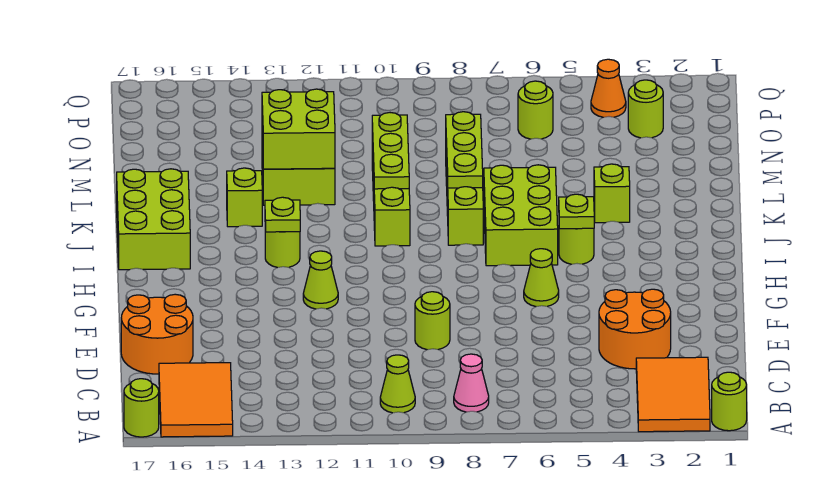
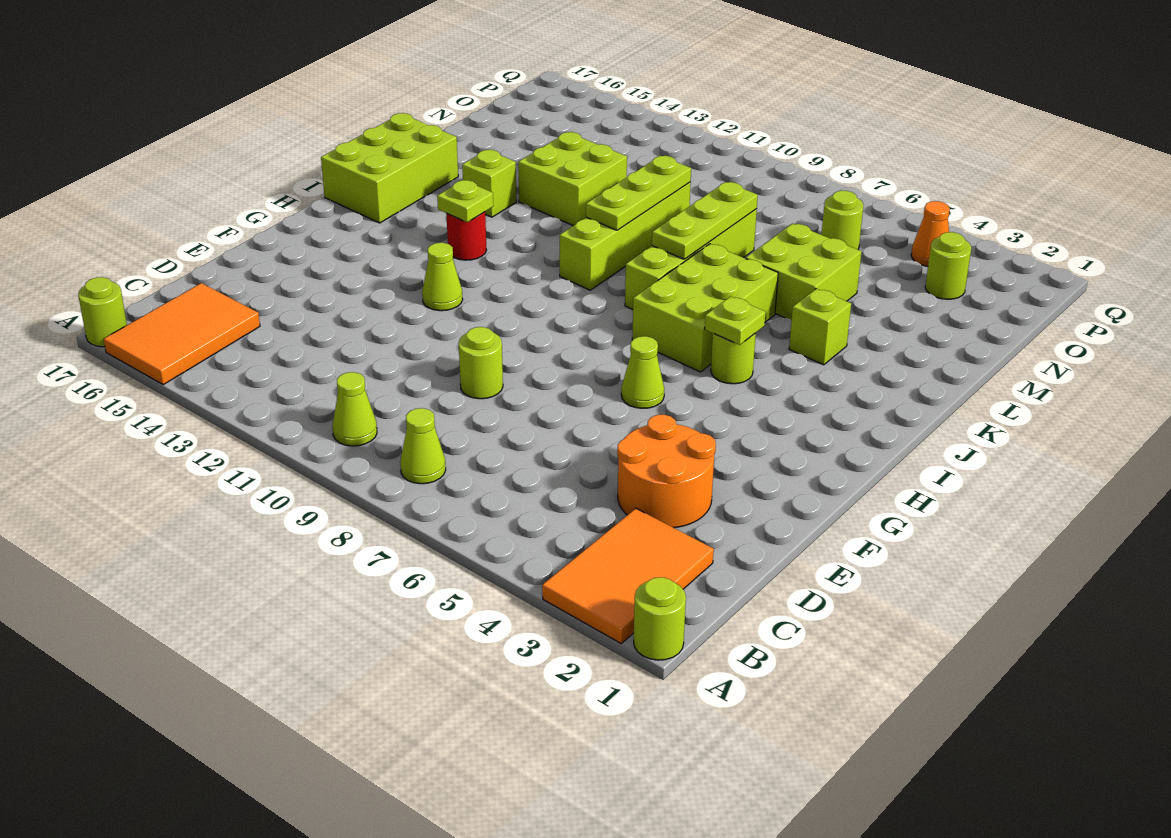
pink 1x1 cone [454,354,489,412] -> lime 1x1 cone [400,408,446,484]
orange 2x2 round brick [121,294,193,374] -> none
lime 1x1 round brick [265,232,300,268] -> red 1x1 round brick [446,212,486,260]
lime 2x2 brick [262,89,335,169] -> lime 2x2 brick moved to [746,223,861,320]

